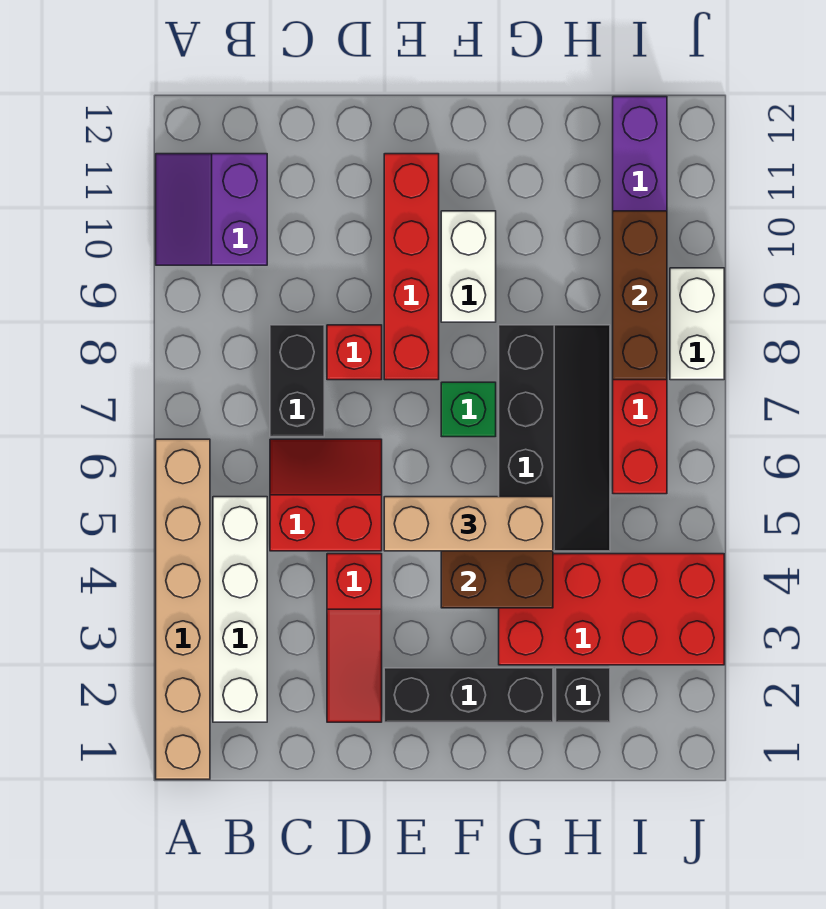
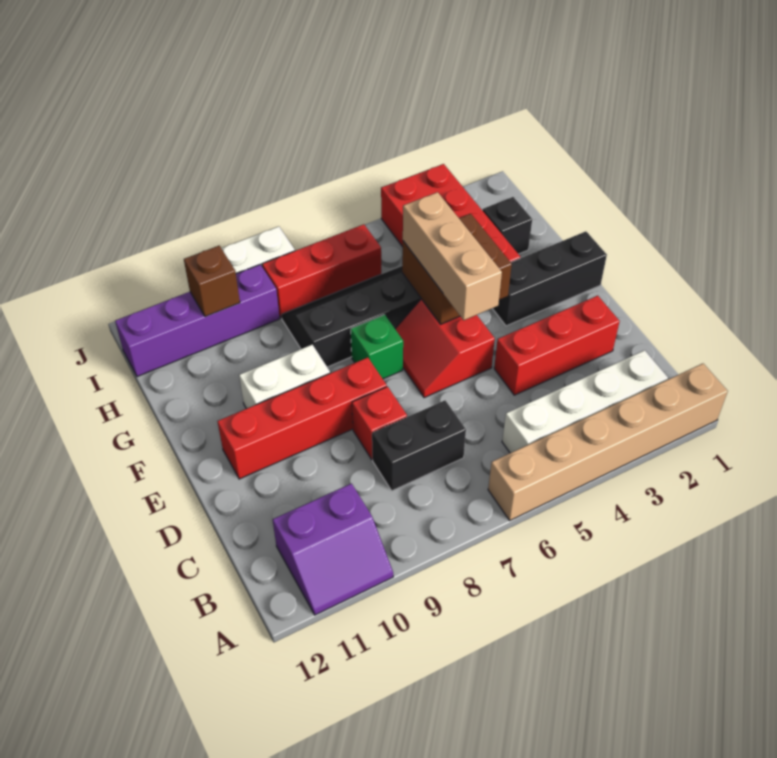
red 2x2 slope [270,439,382,551] -> red 2x2 slope moved to [395,299,495,398]
red 1x3 slope [327,554,382,722] -> red 1x3 brick [494,296,620,395]
black 1x3 brick [384,668,553,722] -> black 1x3 brick turned to [492,231,607,326]
brown 1x3 brick [613,211,667,380] -> brown 1x1 brick [184,246,240,317]

